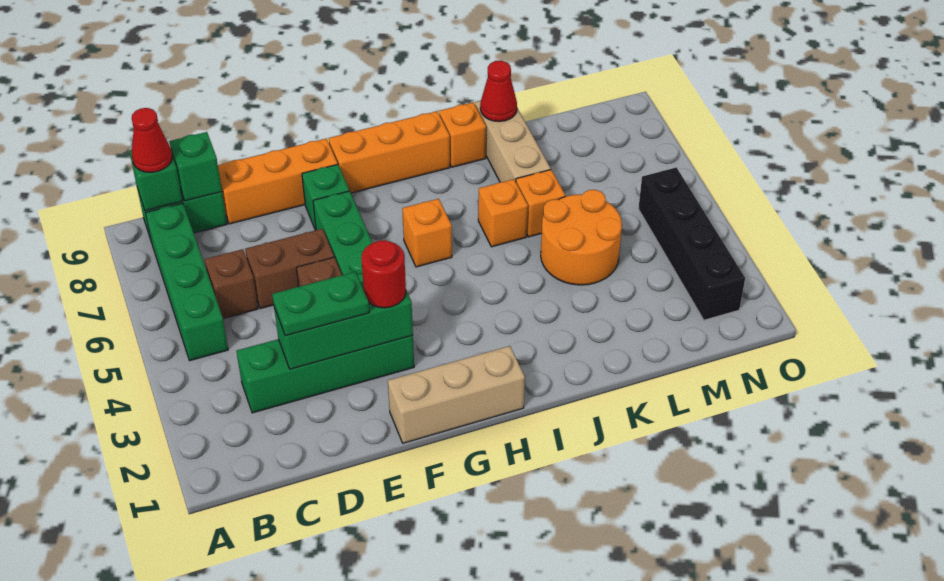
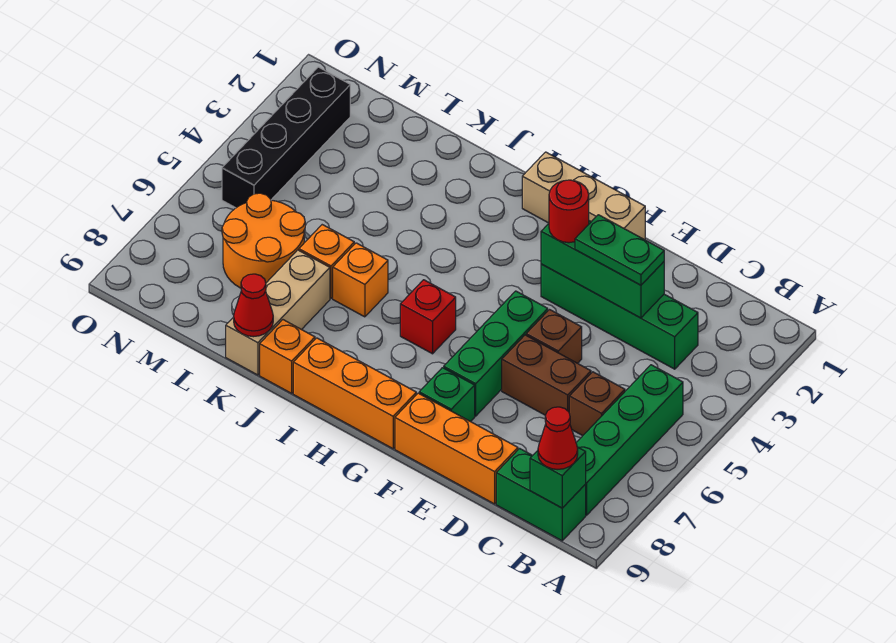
green 1x1 brick [169,132,222,201] -> none
orange 1x1 brick [402,199,452,267] -> red 1x1 brick [400,280,456,354]
orange 2x2 round brick [541,190,622,285] -> orange 2x2 round brick moved to [222,193,305,288]

